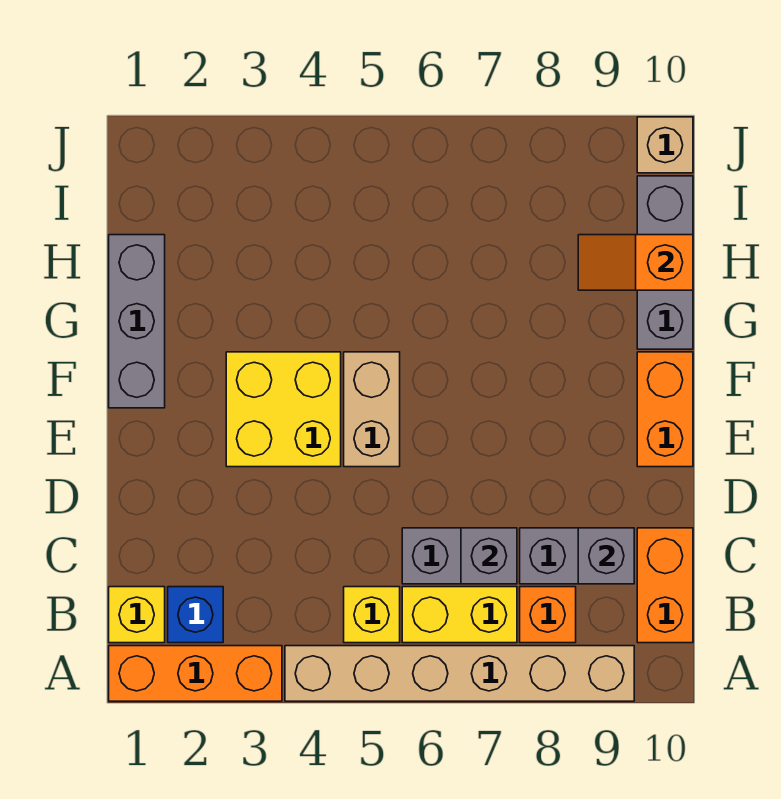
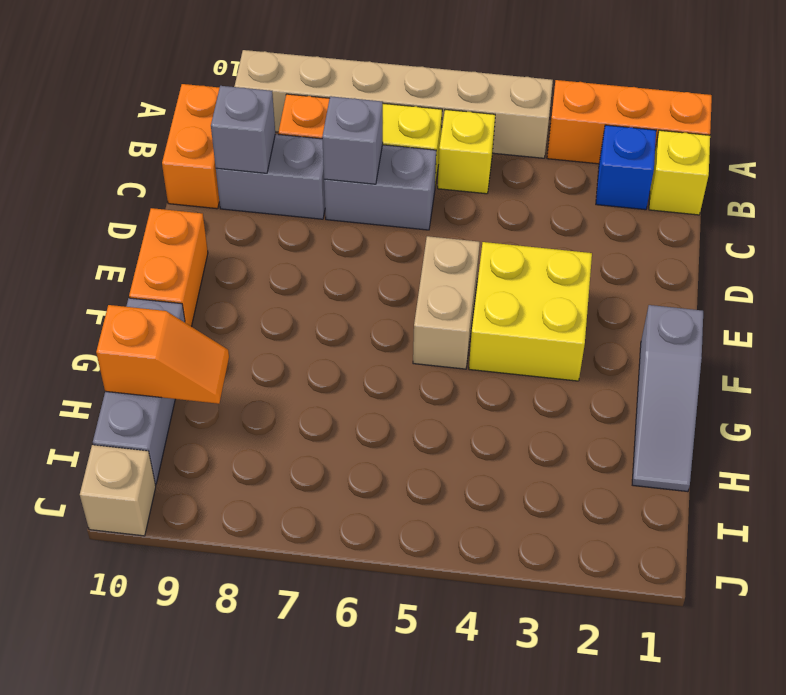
grey 1x3 brick [109,235,165,408] -> grey 1x3 slope [632,305,703,491]

